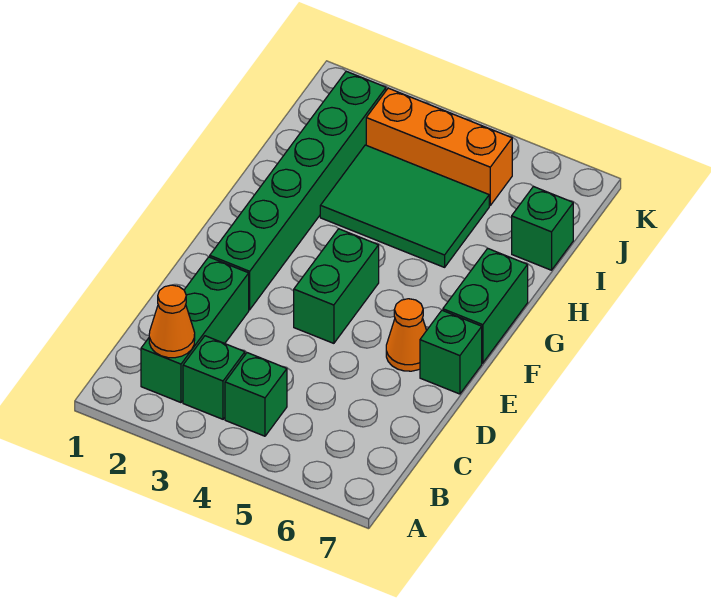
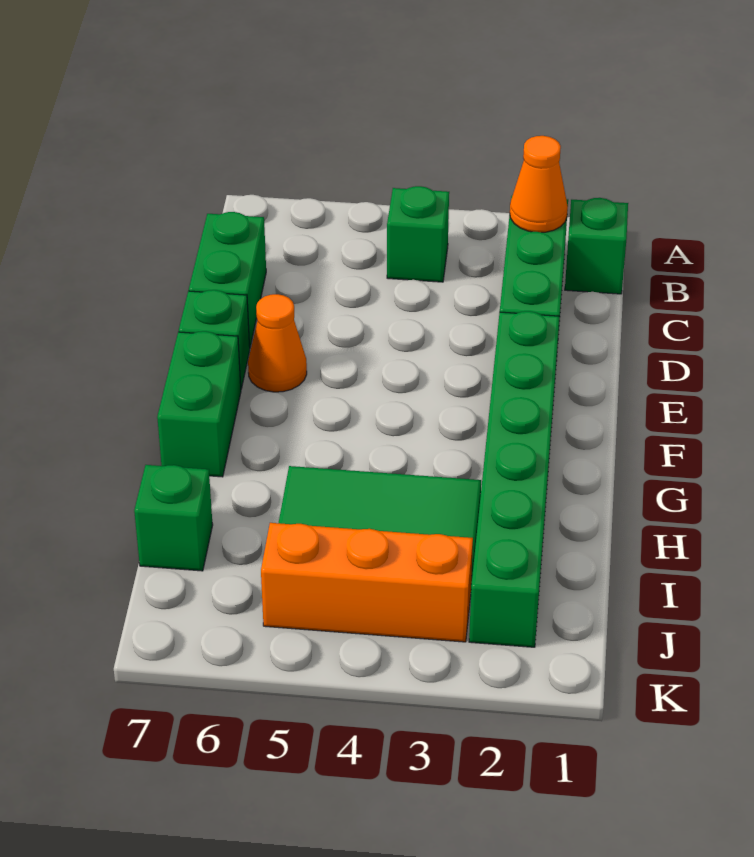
green 1x1 brick [183,336,245,419] -> green 1x1 brick moved to [565,198,628,294]
green 1x2 brick [294,229,379,343] -> green 1x2 brick moved to [189,212,266,347]

